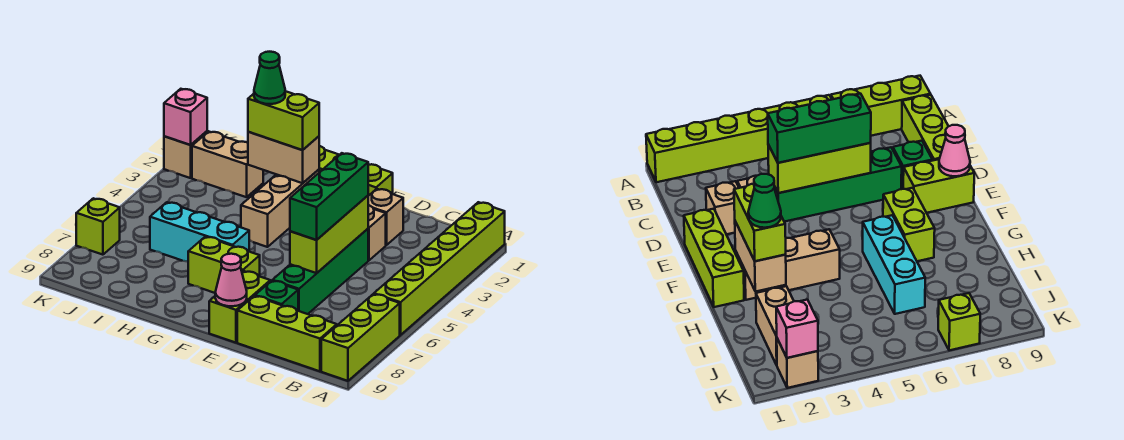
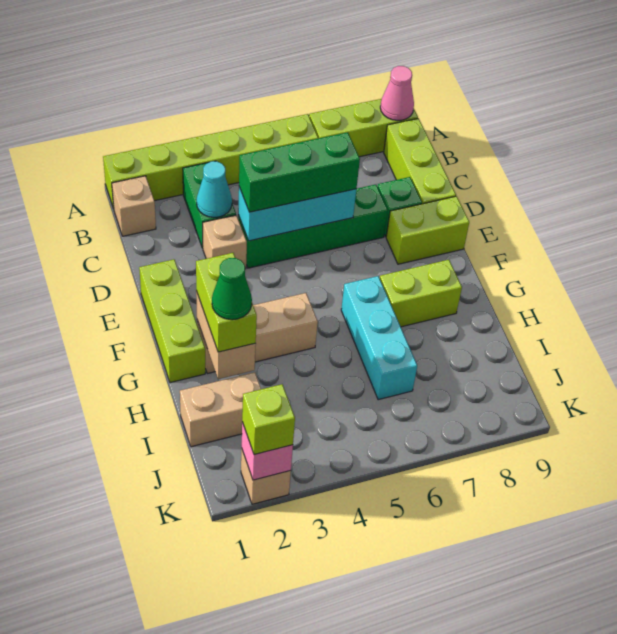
none -> green 1x2 brick [183,163,236,248]
none -> cyan 1x1 cone [197,161,232,218]
tan 1x1 brick [368,189,403,245] -> tan 1x1 brick moved to [112,176,156,236]
lime 1x3 brick [290,196,368,273] -> cyan 1x3 brick [238,187,356,241]
pink 1x1 cone [215,254,247,306] -> pink 1x1 cone moved to [380,66,414,121]
lime 1x2 brick [188,237,260,293] -> lime 1x2 brick turned to [380,260,462,327]
tan 1x2 brick [192,131,263,197] -> tan 1x2 brick turned to [180,372,261,447]
lime 1x1 brick [76,198,120,255] -> lime 1x1 brick moved to [242,384,295,455]

